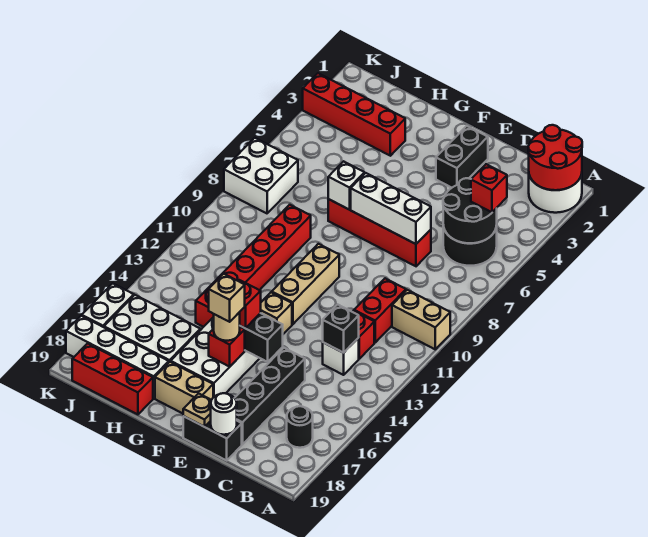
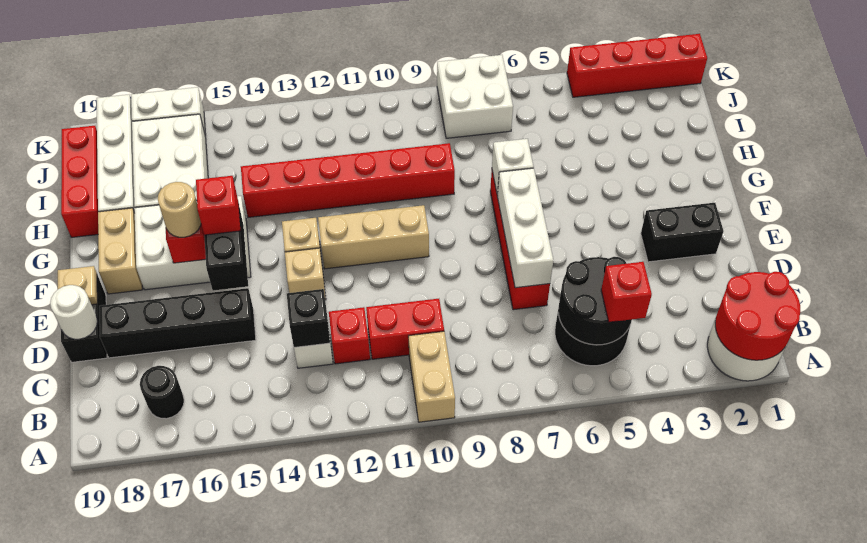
tan 1x1 brick [209,274,245,322] -> tan 1x1 brick moved to [285,248,326,300]
red 1x4 brick [303,73,405,156] -> red 1x4 brick turned to [567,34,707,97]

